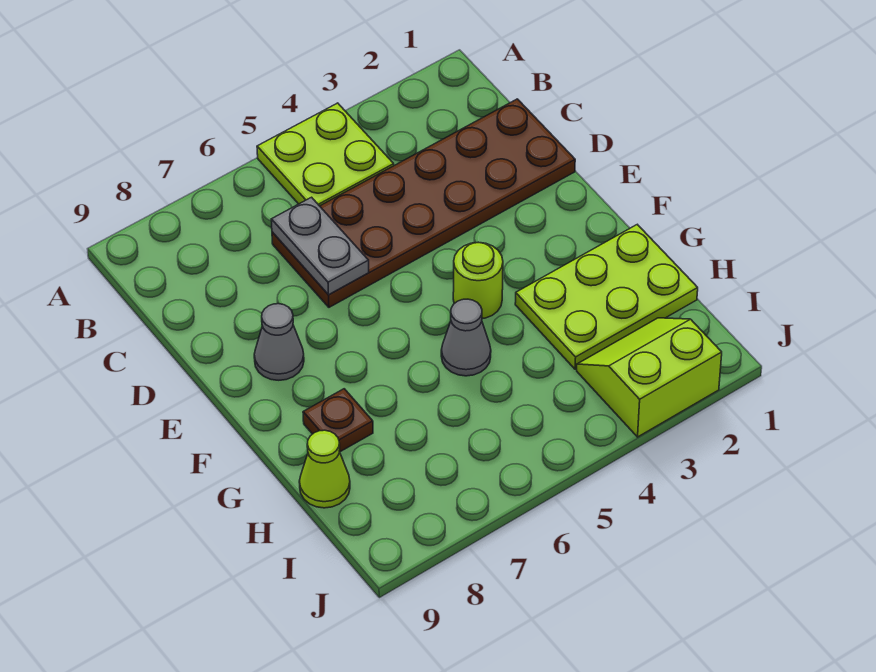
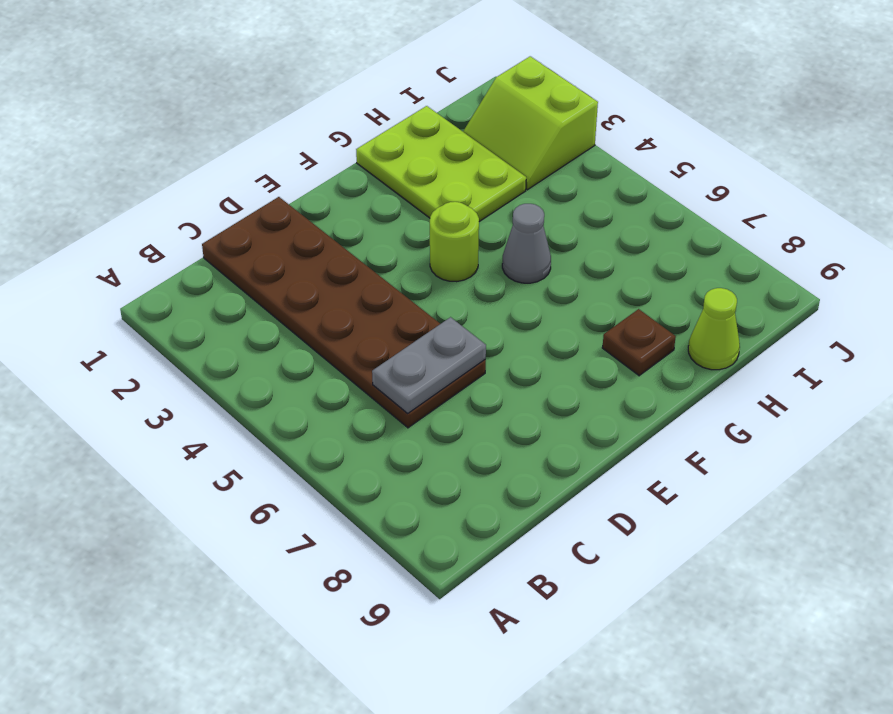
lime 2x2 plate [257,103,394,206] -> none
grey 1x1 cone [254,304,304,380] -> none

